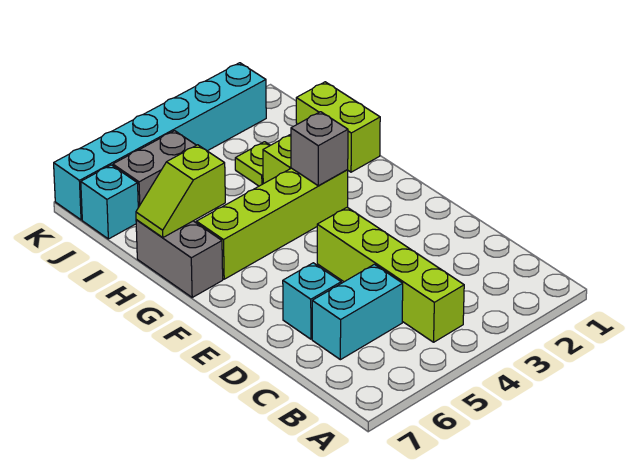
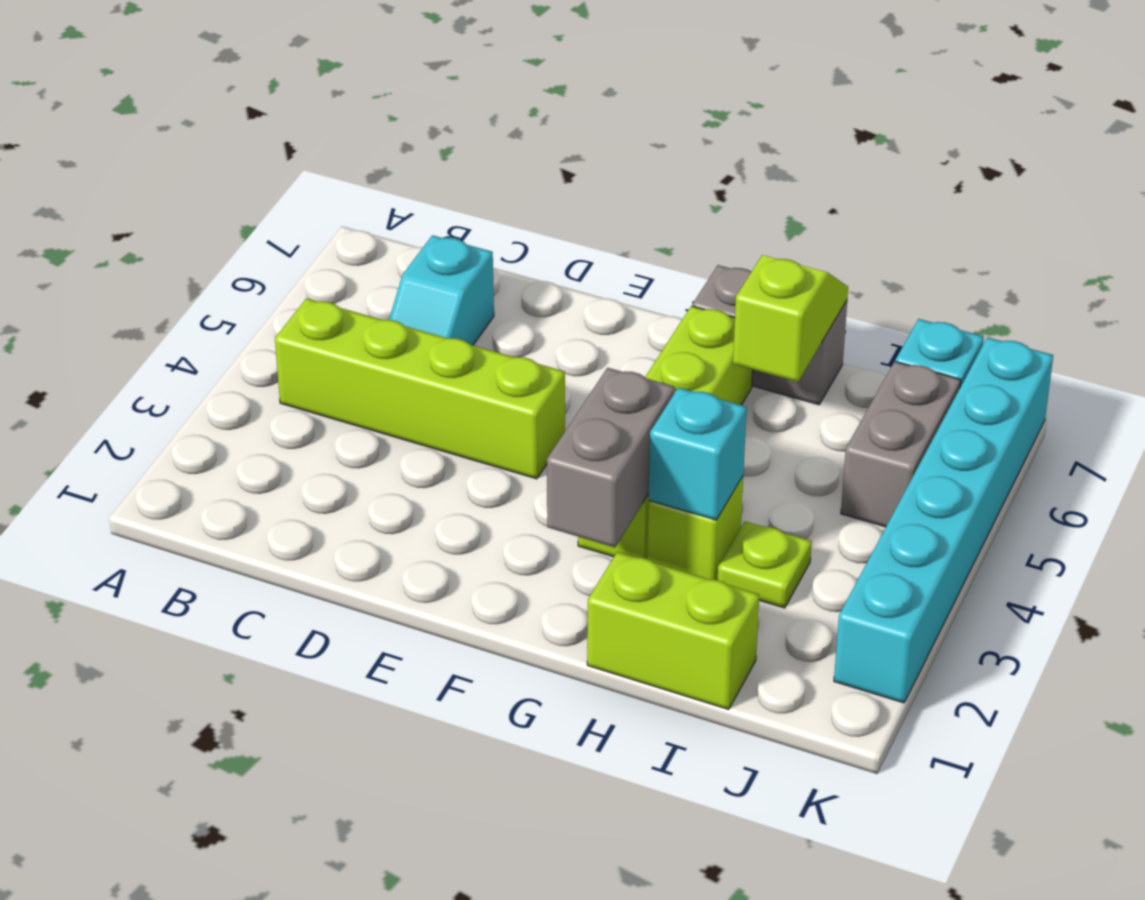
cyan 1x2 brick [312,264,403,360] -> cyan 1x2 slope [389,235,494,345]
cyan 1x1 brick [283,263,341,339] -> cyan 1x1 brick moved to [649,388,747,520]
grey 1x1 brick [291,112,348,186] -> grey 1x2 brick [547,368,675,547]

